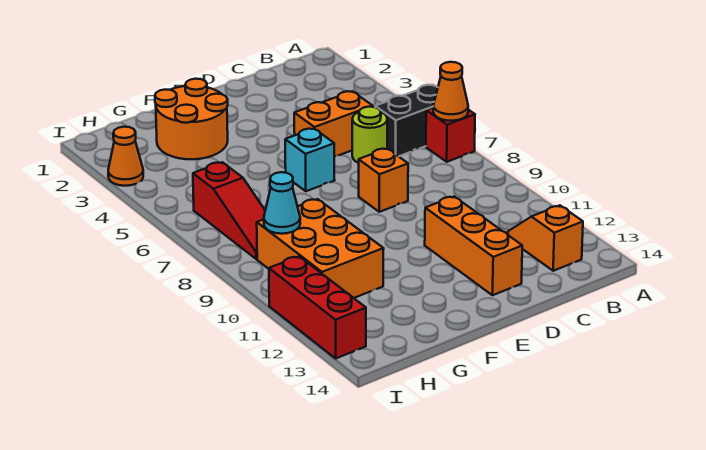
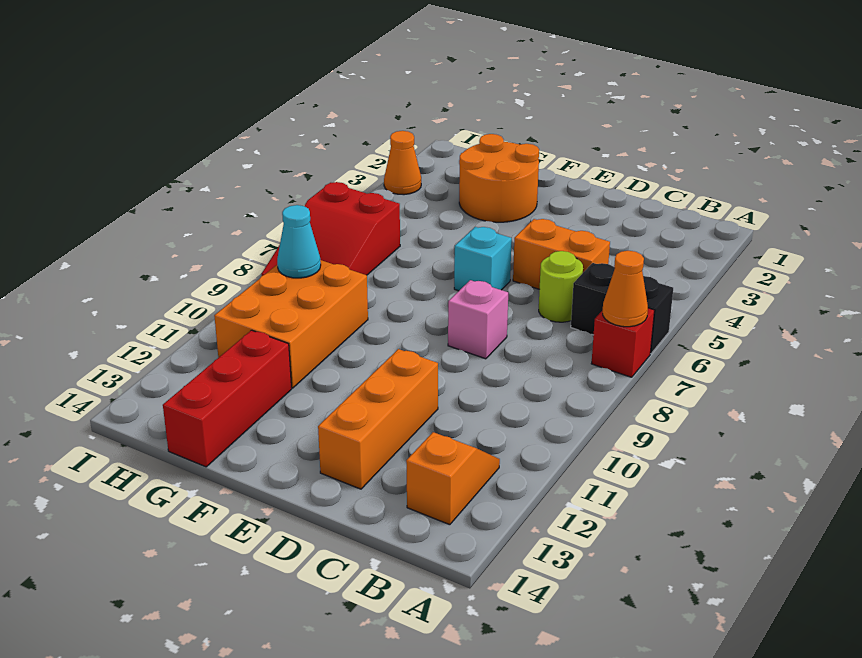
orange 1x1 brick [359,149,408,212] -> pink 1x1 brick [448,280,508,359]
red 1x3 slope [193,162,265,259] -> red 2x3 slope [262,182,400,276]
red 1x3 brick [269,257,366,358] -> red 1x3 brick moved to [163,330,292,467]

